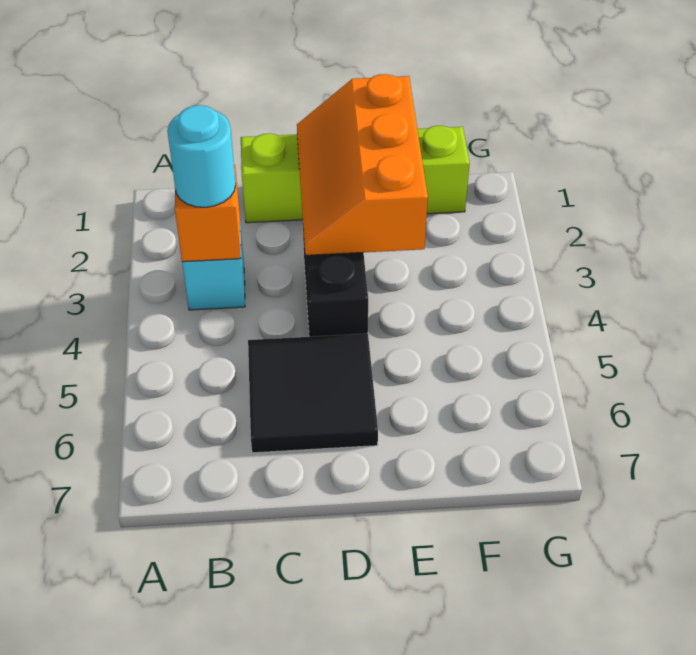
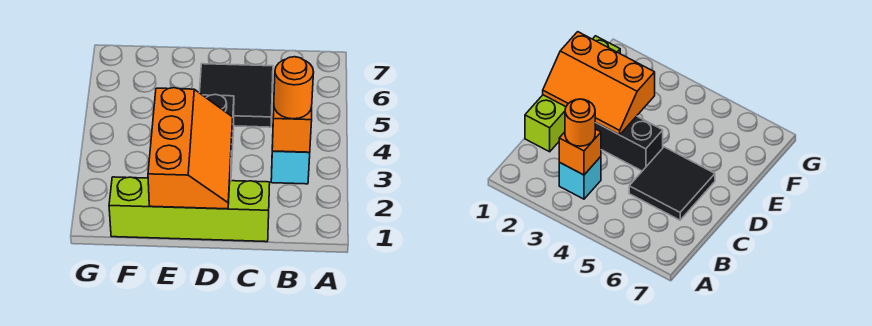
cyan 1x1 round brick [167,105,236,207] -> orange 1x1 round brick [274,57,314,119]

